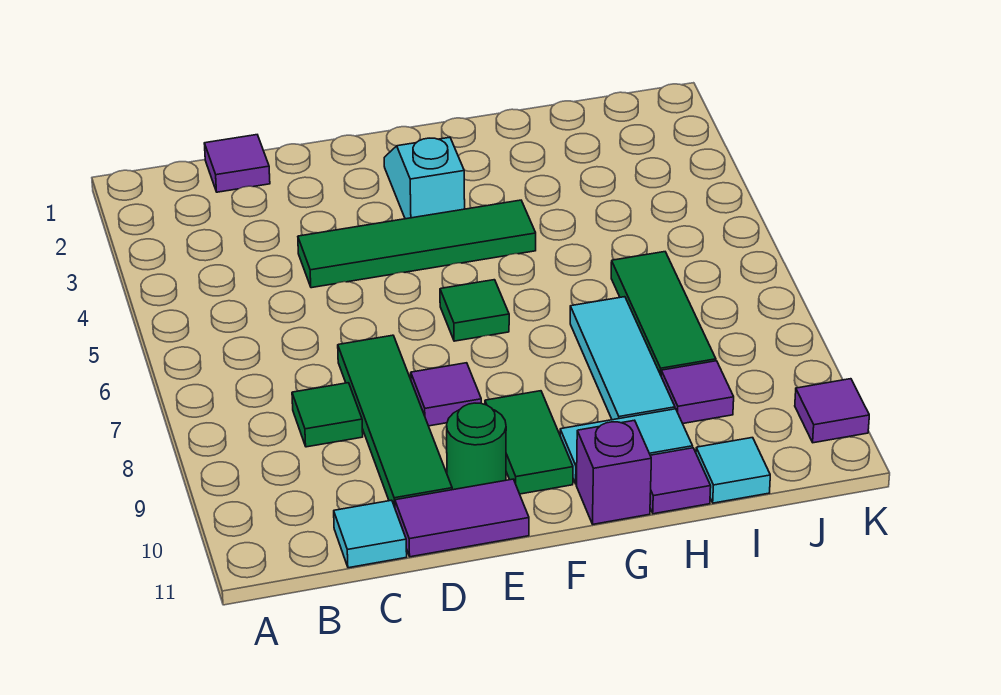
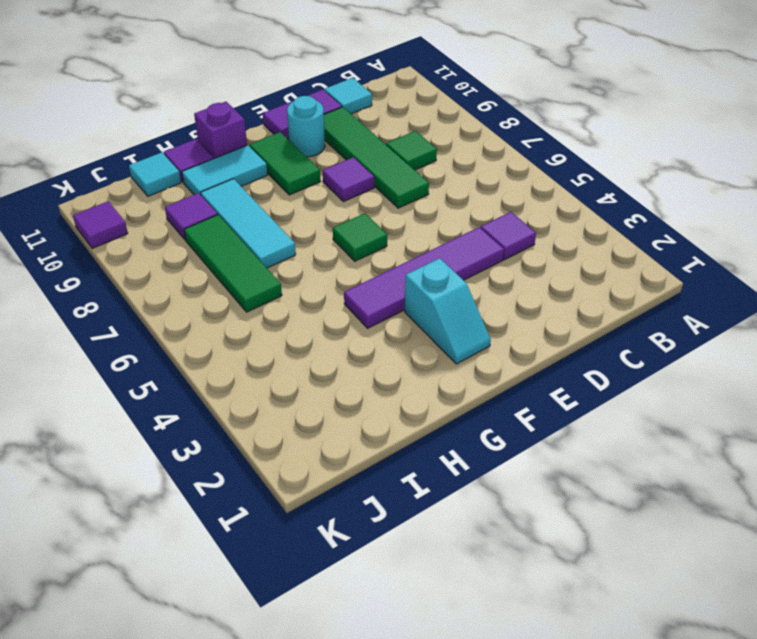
purple 1x1 tile [204,135,270,192] -> purple 1x1 tile moved to [481,212,536,260]
green 1x4 tile [298,200,536,288] -> purple 1x4 tile [344,227,504,328]
green 1x1 round brick [447,403,506,490] -> cyan 1x1 round brick [287,96,325,157]

